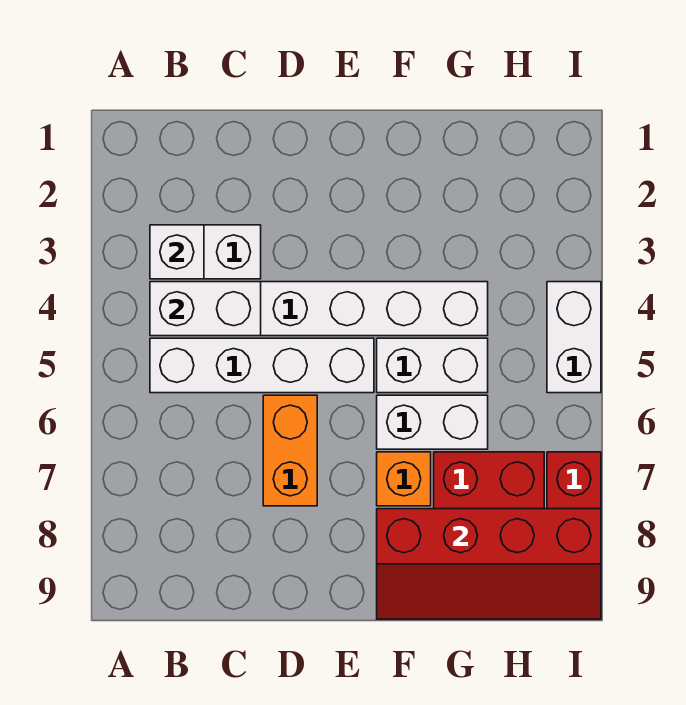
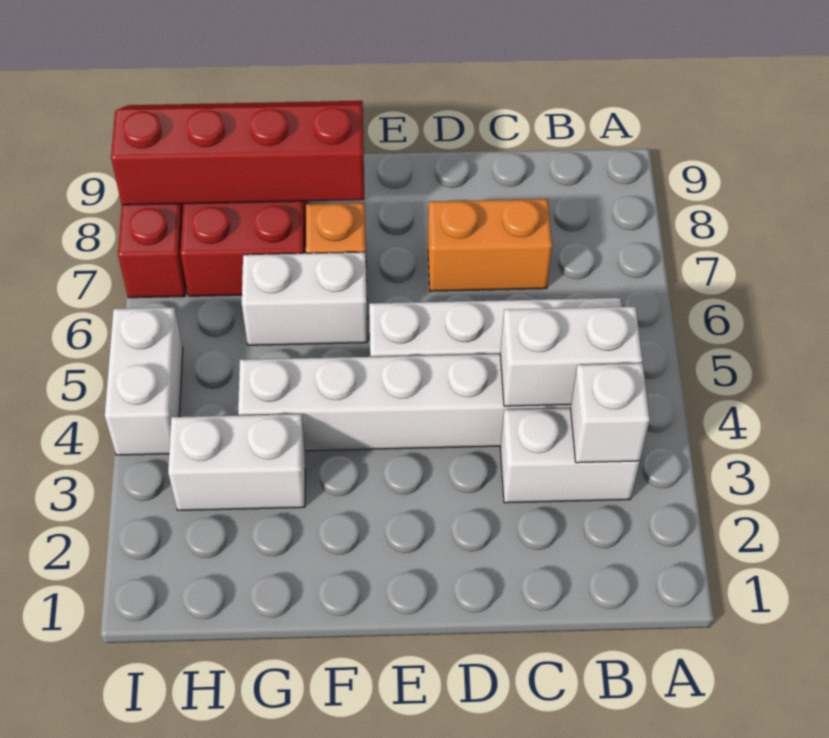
orange 1x2 brick [263,395,317,506] -> orange 1x2 brick turned to [428,199,552,291]
white 1x2 brick [377,338,488,393] -> white 1x2 brick moved to [168,414,305,510]

